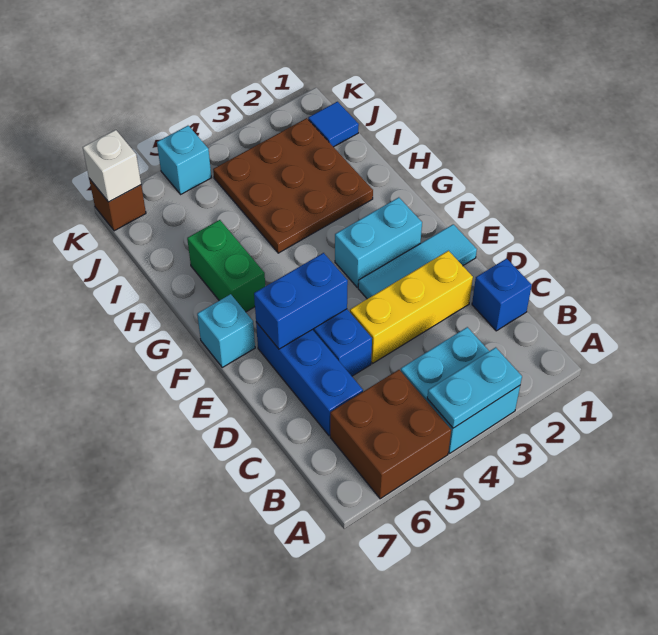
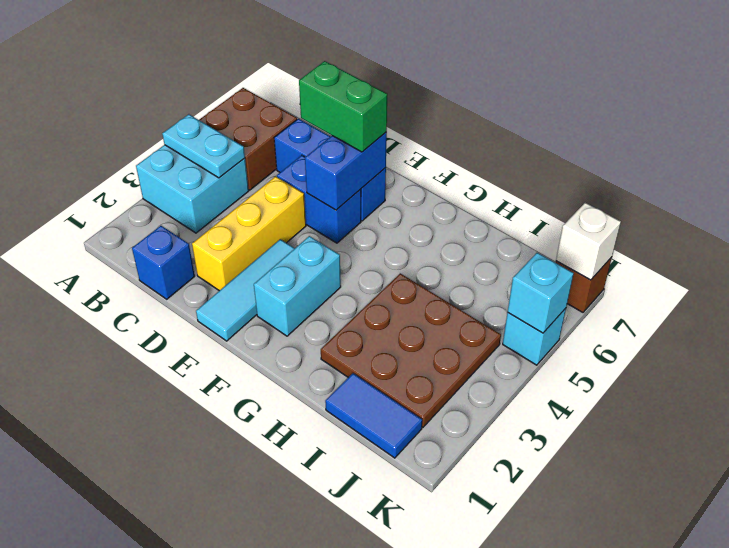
cyan 1x2 plate [427,347,522,428] -> cyan 1x2 plate turned to [162,114,245,178]
cyan 1x1 brick [197,294,255,367] -> cyan 1x1 brick moved to [508,253,574,333]
green 1x2 brick [187,220,265,312] -> green 1x2 brick moved to [299,61,387,152]
blue 1x1 tile [308,102,359,147] -> blue 1x2 tile [325,373,422,458]

